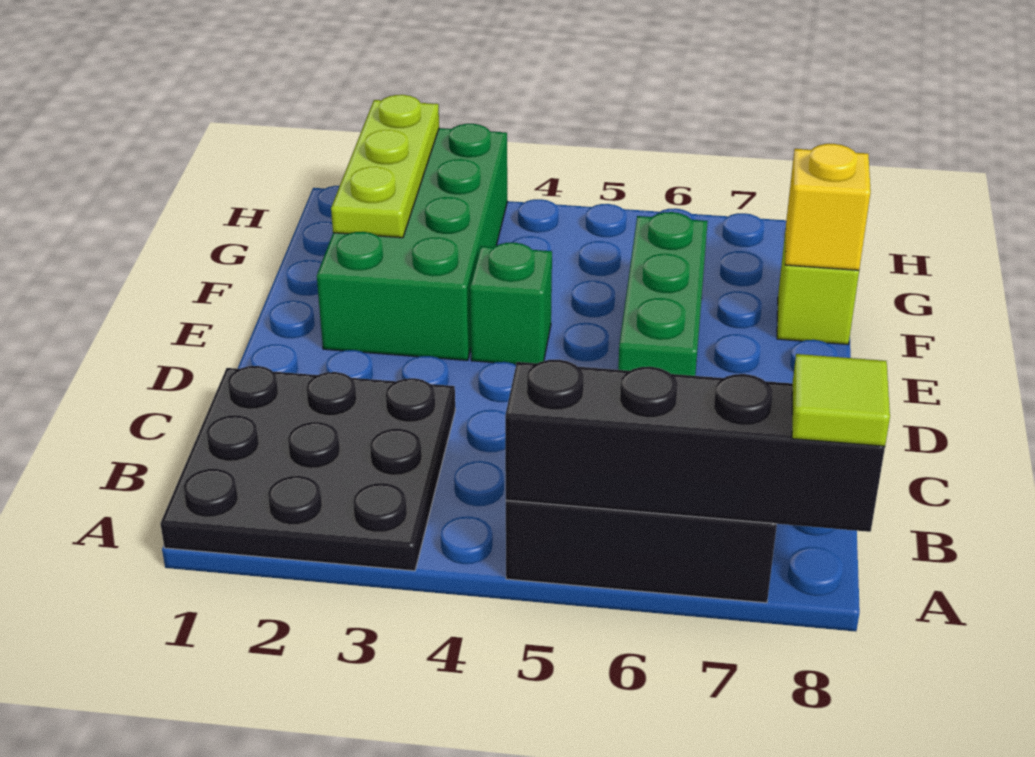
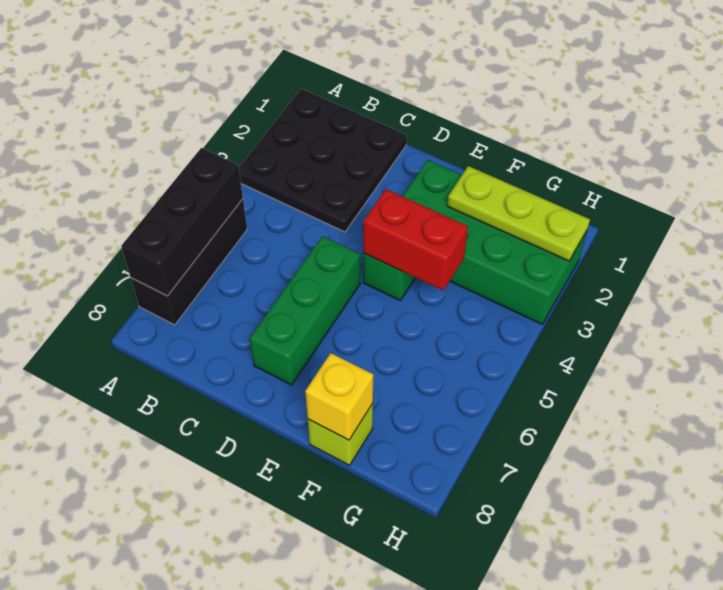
black 1x4 brick [505,360,885,532] -> black 1x3 brick [121,148,243,296]
lime 1x1 tile [792,354,890,446] -> none
green 1x3 brick [618,212,708,376] -> green 1x3 brick turned to [250,236,360,385]
none -> red 1x2 brick [363,189,468,290]

